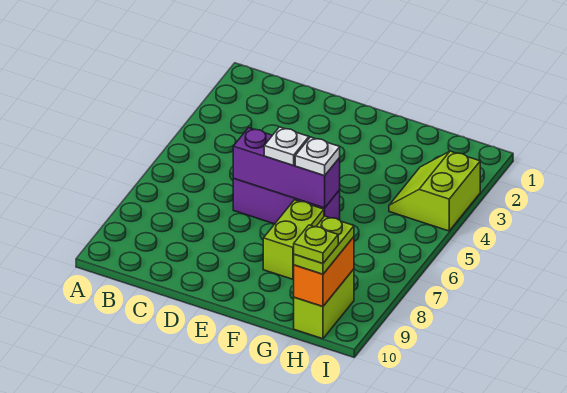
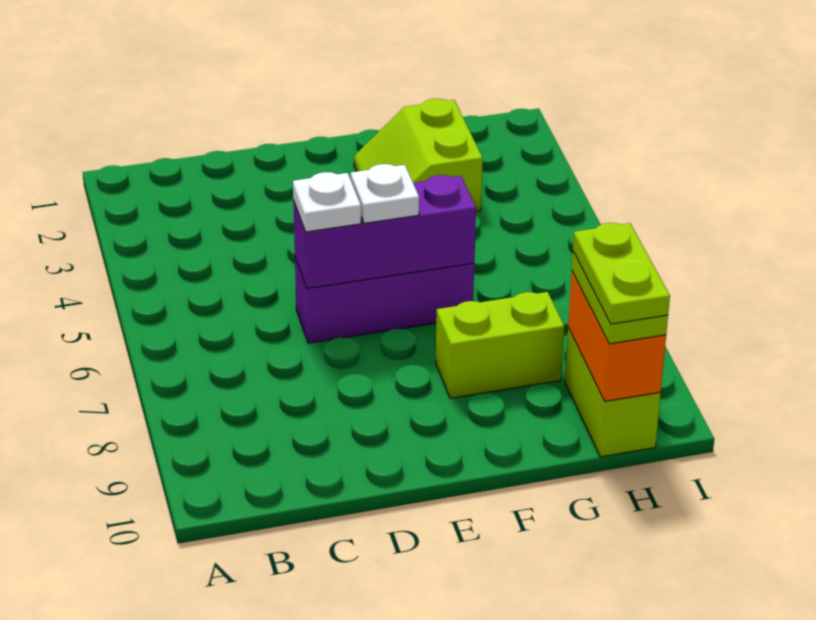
white 1x1 plate [295,137,340,176] -> white 1x1 plate moved to [293,172,361,232]
lime 1x2 brick [263,200,324,279] -> lime 1x2 brick turned to [436,292,564,398]
lime 2x2 slope [389,151,480,231] -> lime 2x2 slope moved to [354,99,483,211]
lime 1x1 plate [294,225,338,264] -> lime 1x2 plate [573,223,670,324]

